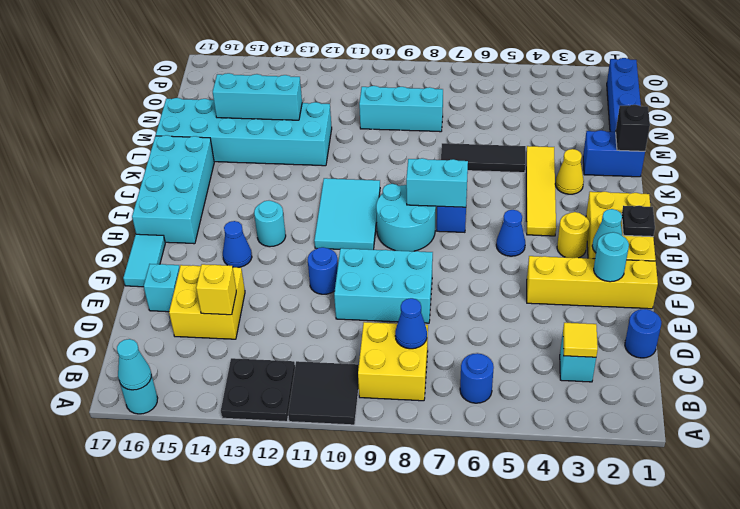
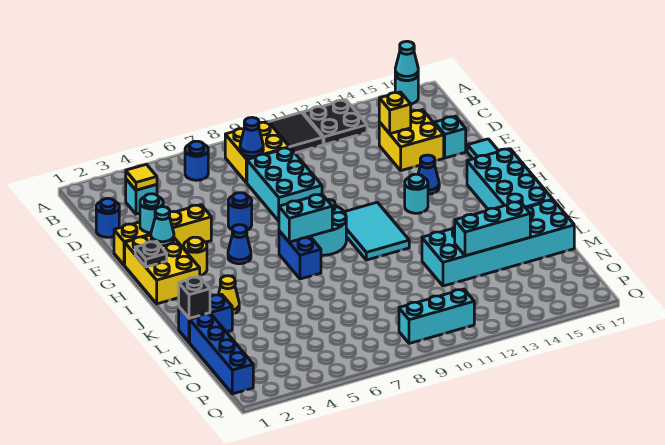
cyan 2x3 brick [334,248,433,323] -> cyan 2x3 brick turned to [247,147,322,221]
blue 1x1 round brick [308,247,338,294] -> blue 1x1 round brick moved to [228,193,252,230]
yellow 1x4 tile [526,146,556,236] -> none
black 1x3 tile [441,143,526,173] -> none
cyan 1x3 brick [359,86,443,132] -> cyan 1x3 brick moved to [399,289,474,344]

